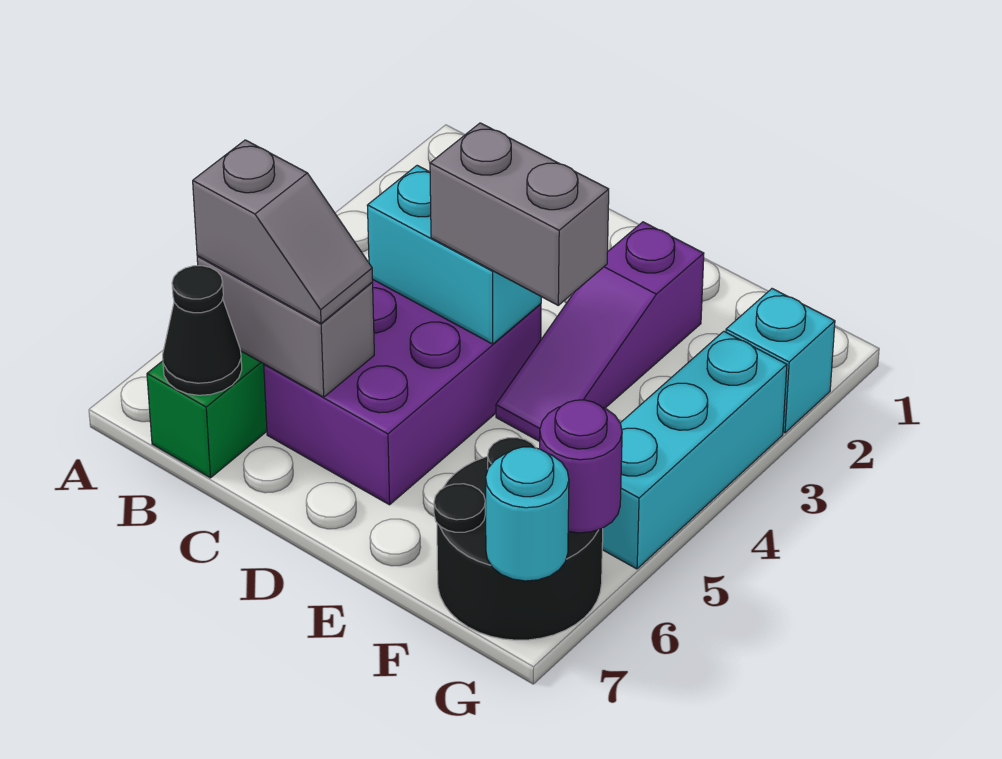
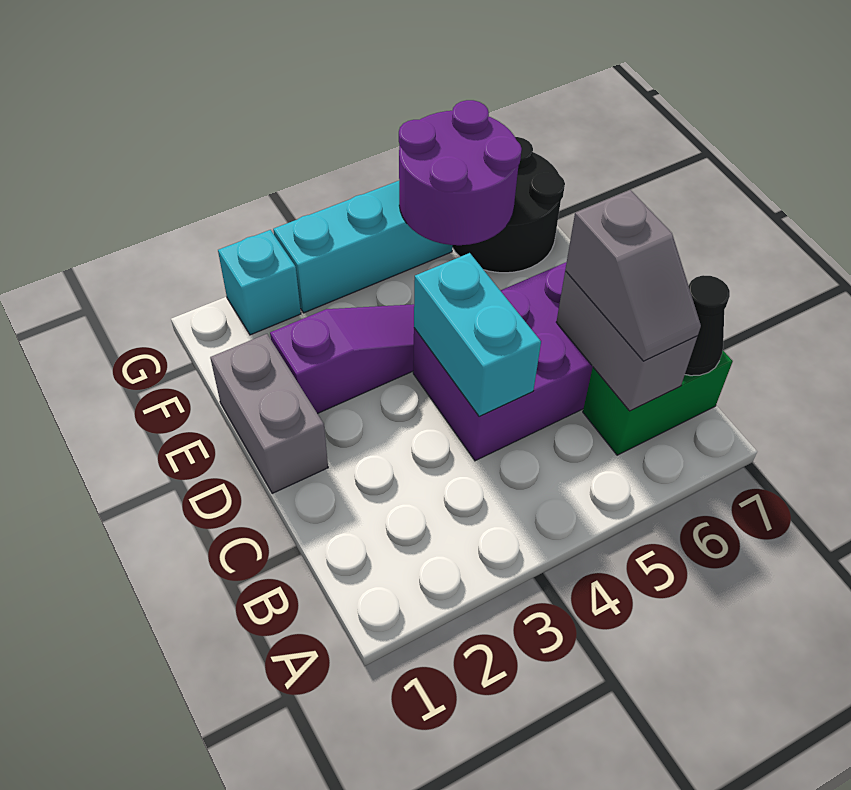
grey 1x2 slope [193,140,373,323] -> grey 1x2 slope turned to [565,190,701,361]
grey 1x2 brick [430,123,609,305] -> grey 1x2 brick moved to [210,334,328,493]
purple 1x1 round brick [540,400,622,533] -> purple 2x2 round brick [399,100,522,245]
cyan 1x1 round brick [486,447,569,581] -> none

